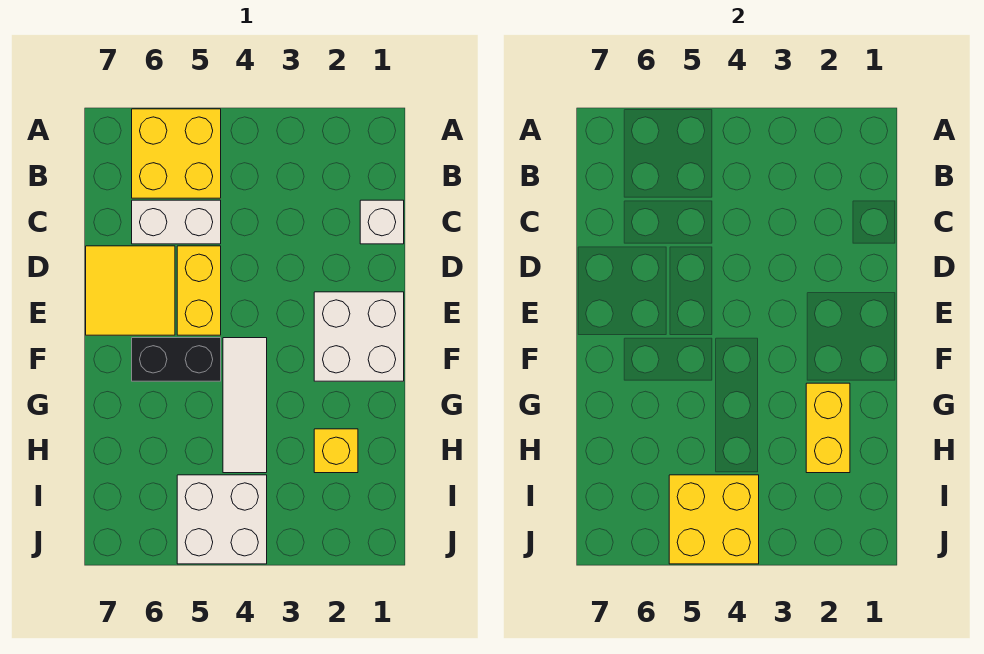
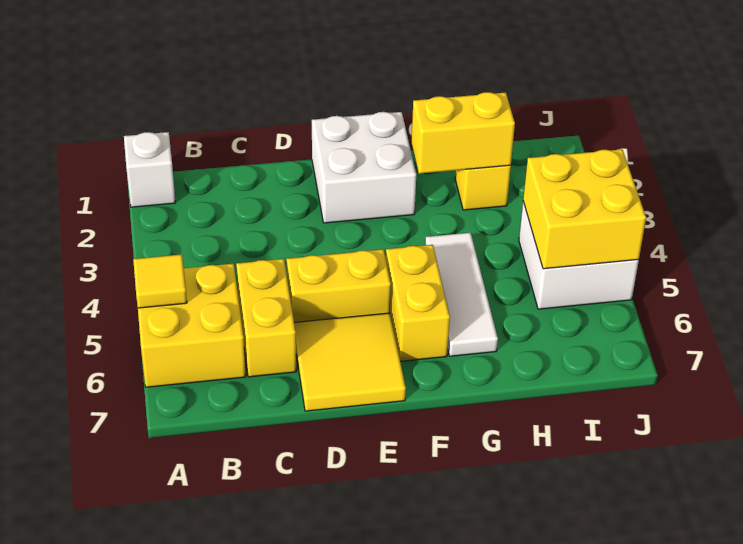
none -> yellow 1x1 tile [133,254,187,308]
white 1x1 brick [360,200,404,244] -> white 1x1 brick moved to [124,132,176,207]
white 1x2 brick [132,200,221,244] -> yellow 1x2 brick [236,259,296,377]
white 1x3 tile [223,338,267,473] -> white 1x3 tile turned to [425,233,498,356]
black 1x2 brick [132,338,221,381] -> yellow 1x2 brick [386,245,450,361]

